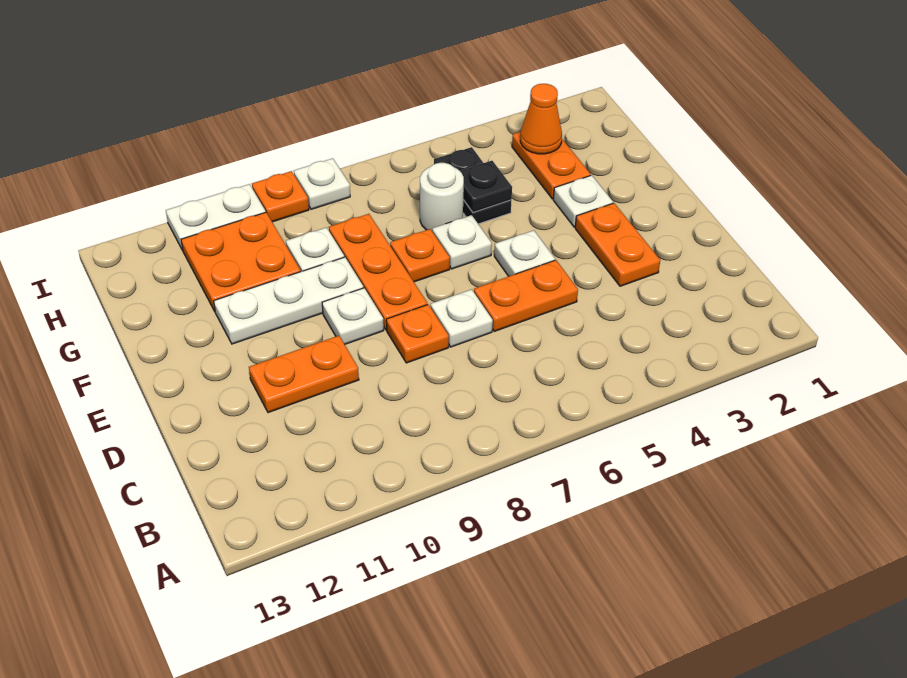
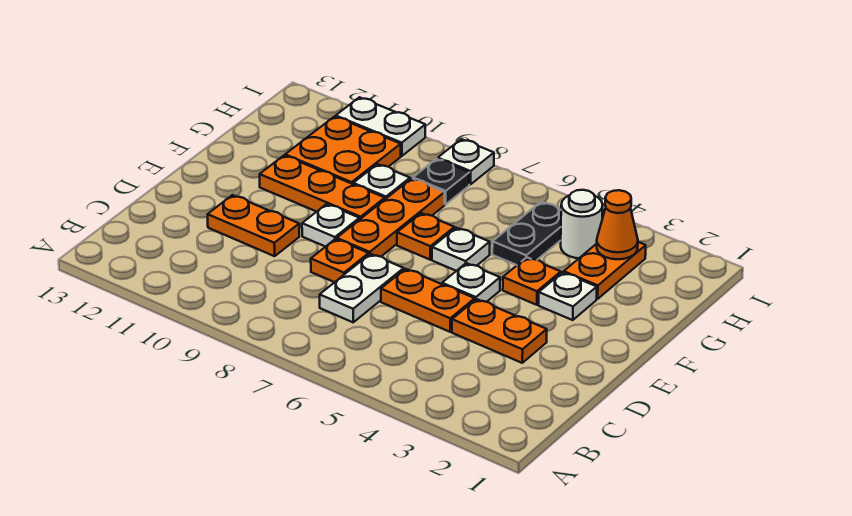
orange 1x2 plate [575,203,660,286] -> orange 1x2 plate turned to [452,299,547,363]
white 1x1 plate [431,289,493,347] -> white 1x2 plate [320,254,404,322]
white 1x3 plate [214,257,364,344] -> orange 1x3 plate [260,155,385,220]
black 1x1 plate [460,161,512,212] -> black 1x1 plate moved to [413,159,469,204]
white 1x1 round brick [420,163,464,230] -> white 1x1 round brick moved to [561,190,603,258]
orange 1x1 plate [252,171,309,222] -> orange 1x1 plate moved to [503,257,561,305]

